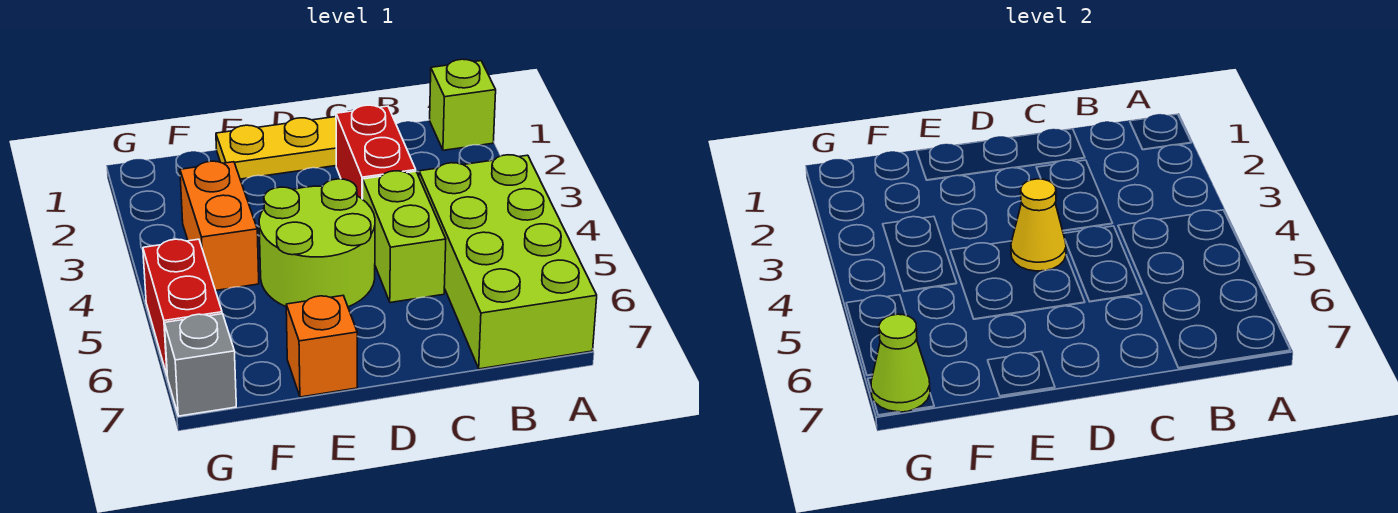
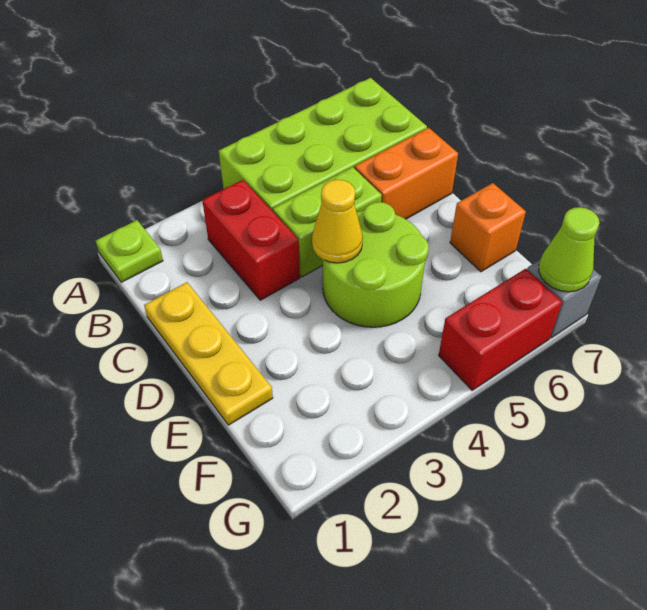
lime 1x1 brick [430,59,496,150] -> lime 1x1 plate [96,220,163,282]
red 1x2 brick [336,105,416,199] -> red 1x2 brick turned to [202,180,300,300]
orange 1x2 brick [180,161,259,291] -> orange 1x2 brick moved to [354,128,458,219]

